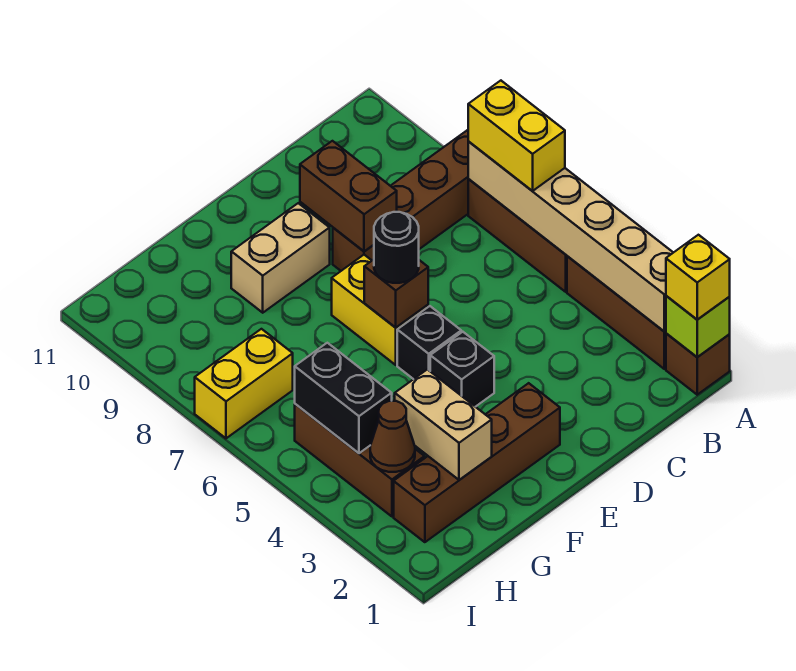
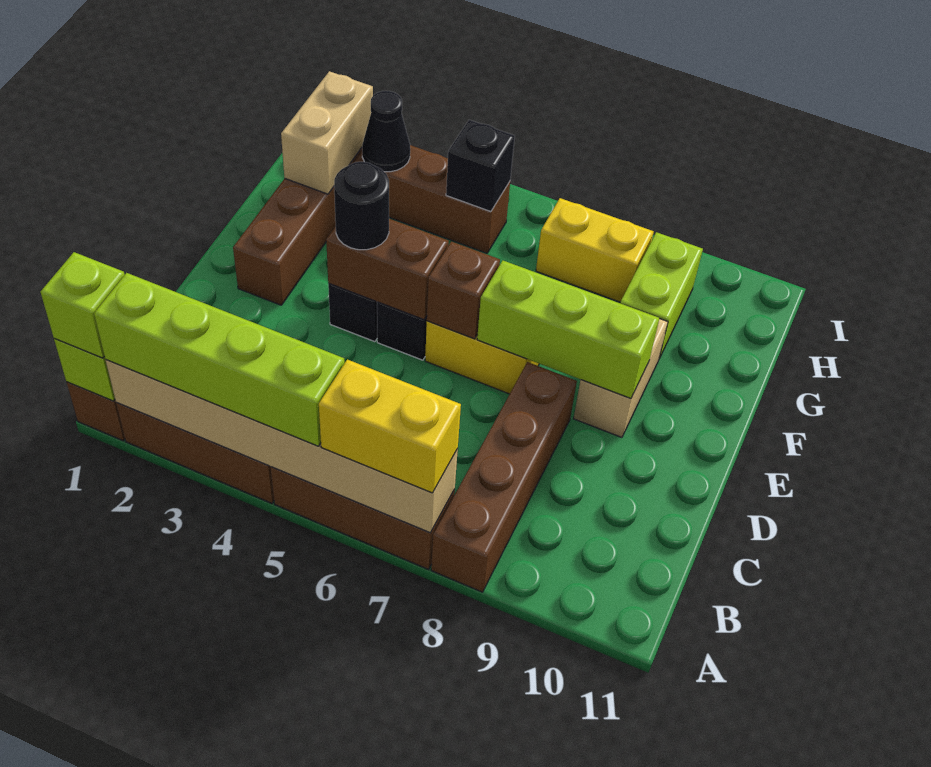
yellow 1x1 brick [666,235,730,320] -> lime 1x1 brick [41,252,125,358]
none -> lime 1x4 brick [94,273,345,446]
brown 1x2 brick [300,141,397,251] -> brown 1x2 brick moved to [326,219,449,319]
black 1x1 round brick [374,212,419,283] -> black 1x1 round brick moved to [334,162,389,250]
none -> lime 1x3 brick [477,261,659,398]
tan 1x2 brick [395,369,492,480] -> tan 1x2 brick turned to [281,71,373,194]
none -> lime 1x2 brick [620,232,703,358]
brown 1x1 cone [370,401,415,472] -> black 1x1 cone [362,91,410,172]
black 1x2 brick [295,343,392,453] -> black 1x1 brick [446,120,515,212]
yellow 1x2 brick [195,329,293,438] -> yellow 1x2 brick turned to [536,198,654,302]

